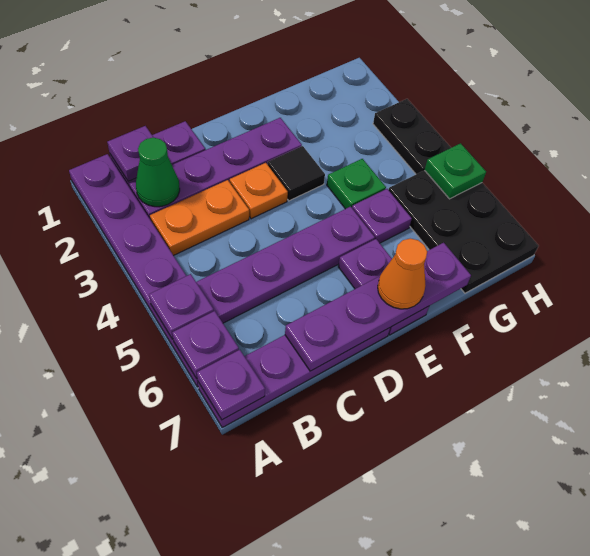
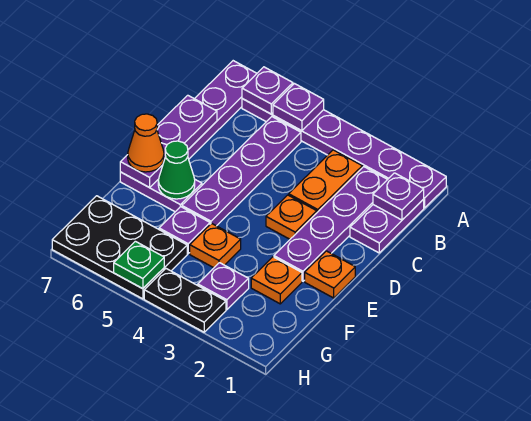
purple 1x1 plate [197,350,265,420] -> purple 1x1 plate moved to [198,263,249,310]
green 1x1 cone [136,138,180,207] -> green 1x1 cone moved to [158,141,195,199]
purple 1x4 plate [285,243,471,371] -> purple 1x3 plate [120,95,217,188]
none -> orange 1x1 plate [305,251,355,298]
black 1x1 tile [268,146,325,201] -> none
none -> orange 1x1 plate [251,257,302,304]
green 1x1 plate [327,159,386,209] -> orange 1x1 plate [190,223,241,268]

